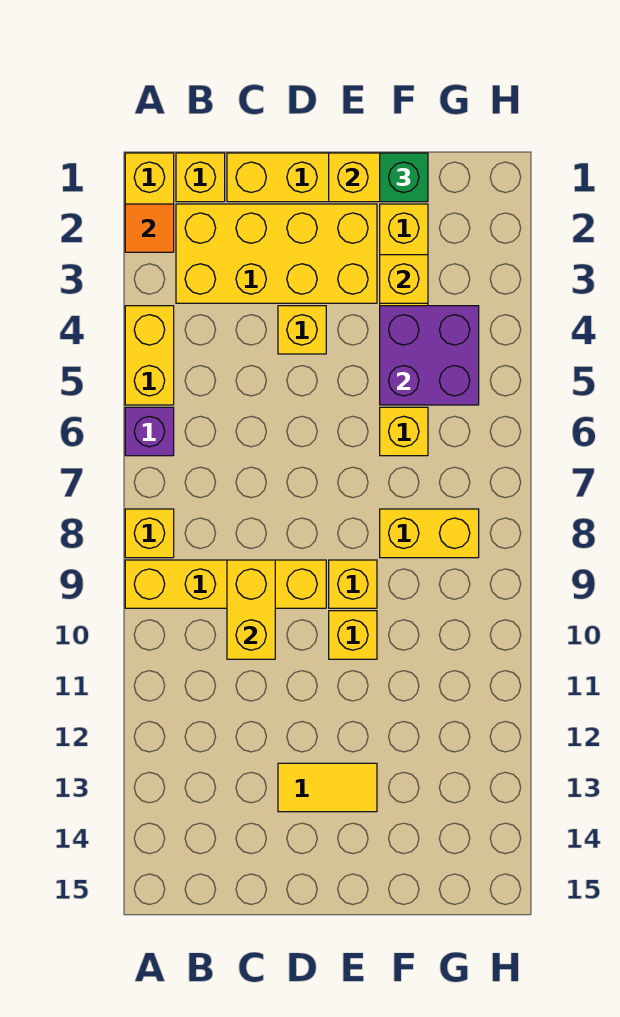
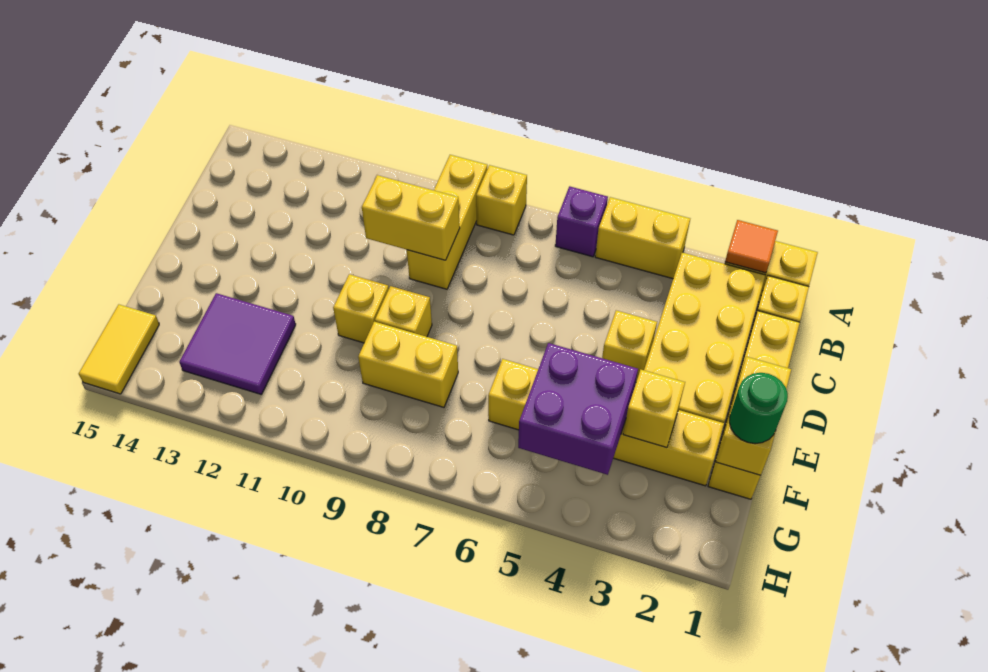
yellow 1x4 brick [125,560,326,608] -> yellow 1x3 brick [407,155,487,289]
yellow 1x2 tile [278,763,377,812] -> yellow 1x2 tile moved to [79,305,159,394]
green 1x1 brick [380,153,428,202] -> green 1x1 round brick [729,373,788,444]
yellow 1x2 brick [380,509,479,558] -> yellow 1x2 brick turned to [358,322,458,407]
none -> purple 2x2 tile [179,293,296,394]

